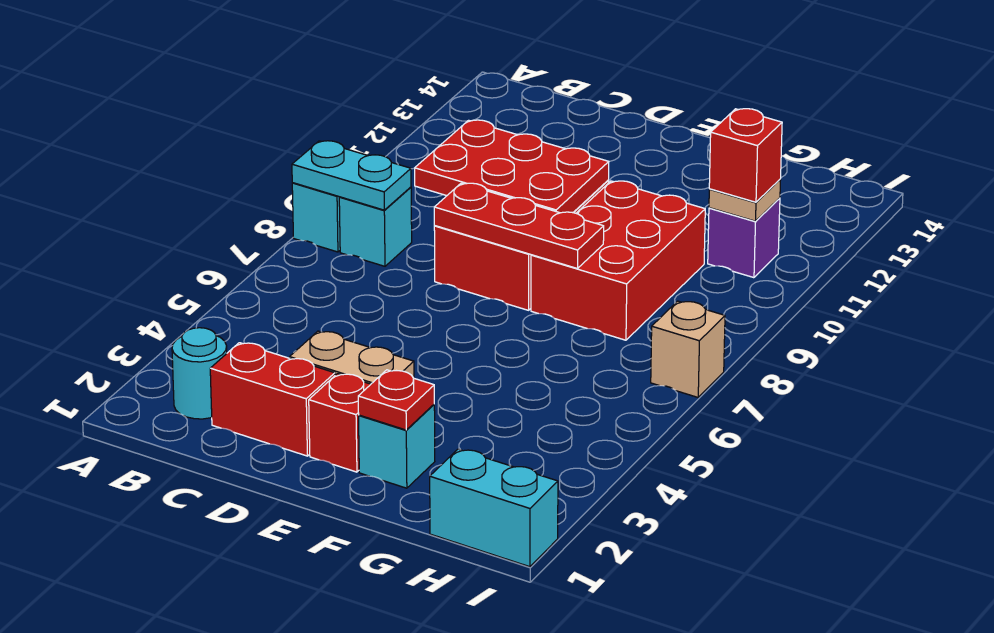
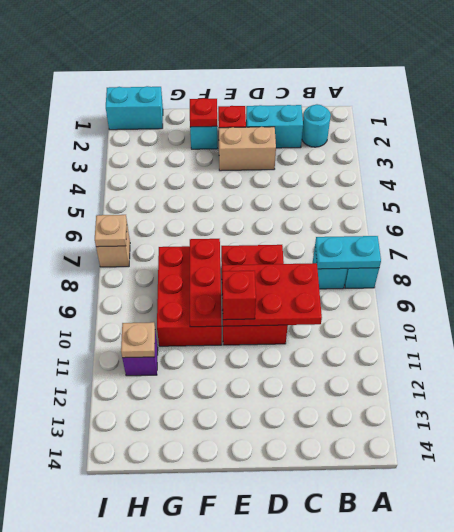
red 1x2 brick [210,343,335,456] -> cyan 1x2 brick [246,105,303,148]
red 1x3 plate [434,183,604,269] -> red 1x3 plate turned to [190,239,222,327]
red 1x1 brick [709,109,782,202] -> red 1x1 brick moved to [222,271,256,320]
none -> tan 1x1 plate [95,215,127,247]

